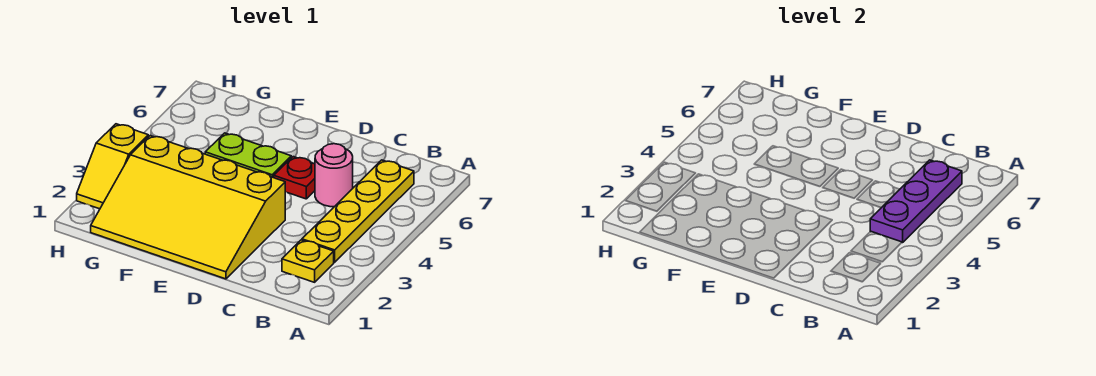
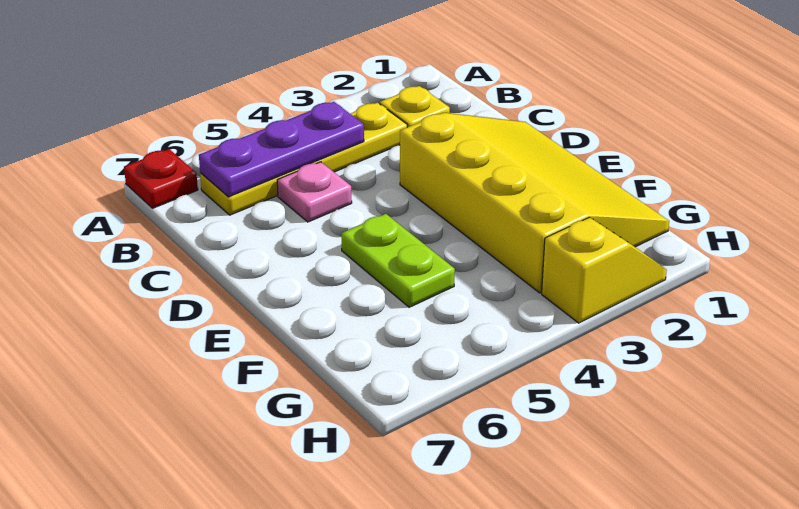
pink 1x1 round brick [315,144,353,207] -> pink 1x1 plate [277,162,352,222]
red 1x1 plate [274,157,315,199] -> red 1x1 plate moved to [124,149,198,208]

